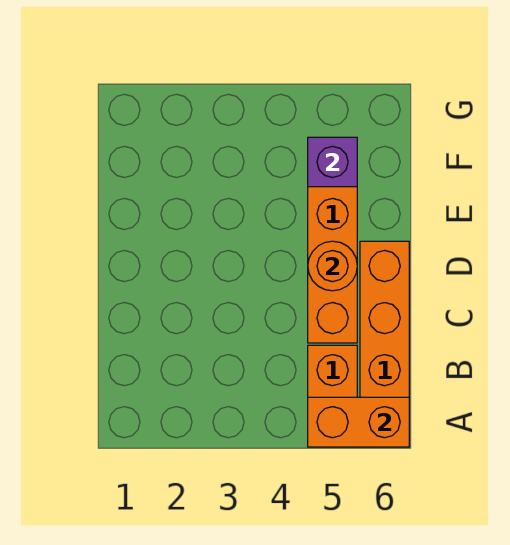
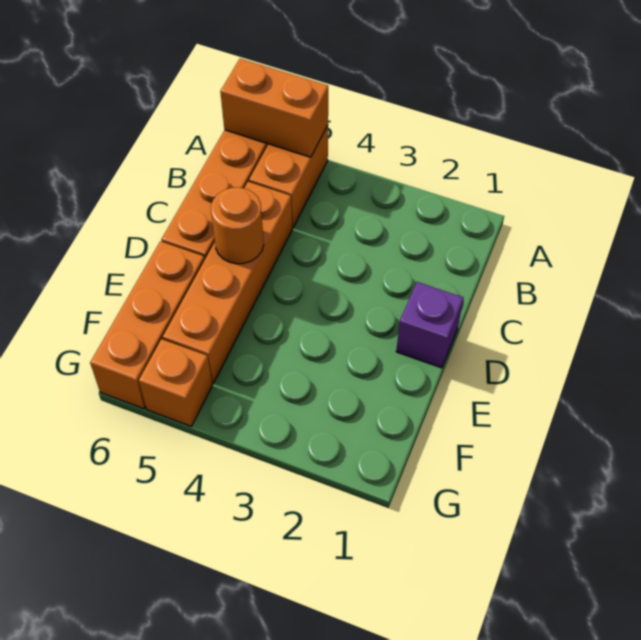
none -> orange 1x3 brick [90,241,205,409]
purple 1x1 brick [308,137,357,187] -> purple 1x1 brick moved to [396,282,463,368]
none -> orange 1x1 brick [139,339,212,426]

